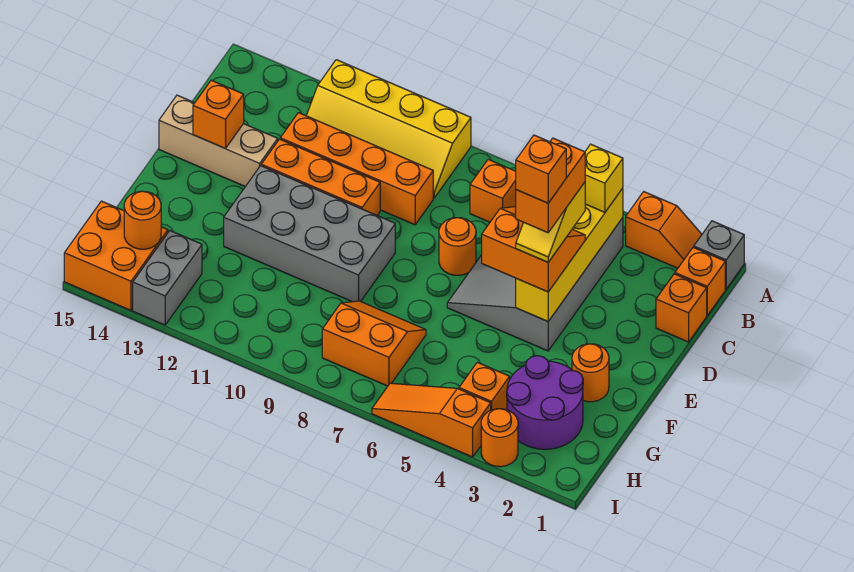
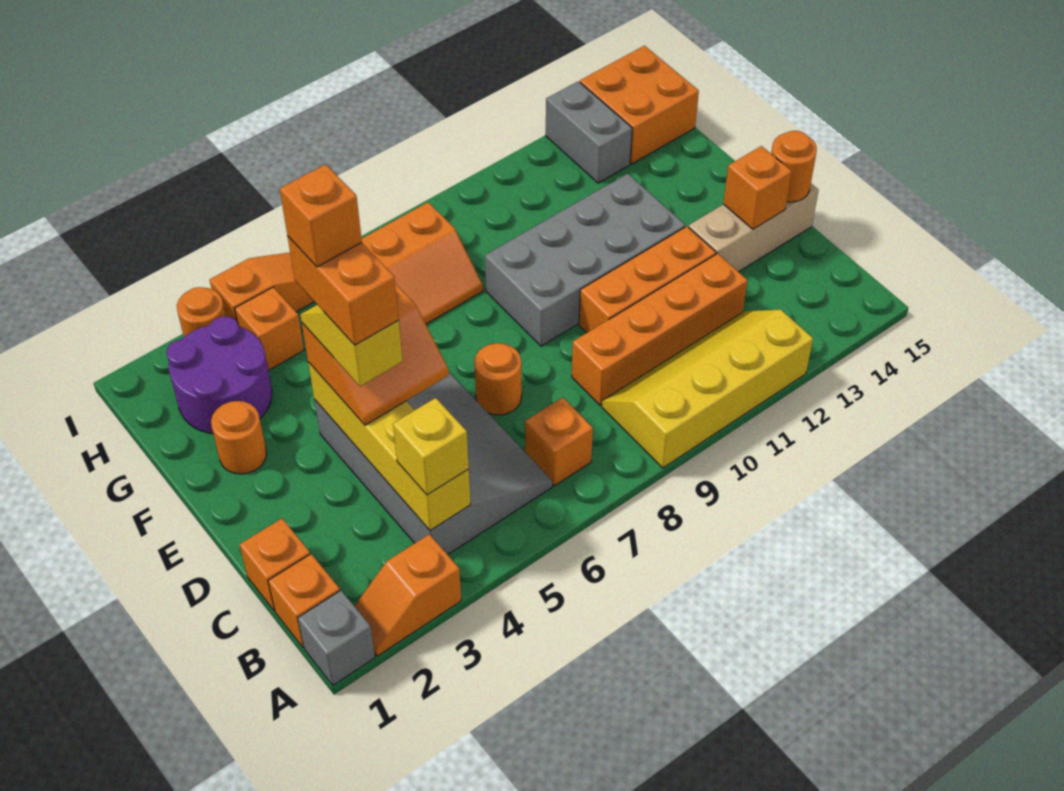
orange 1x1 round brick [124,191,161,249] -> orange 1x1 round brick moved to [771,131,817,202]

